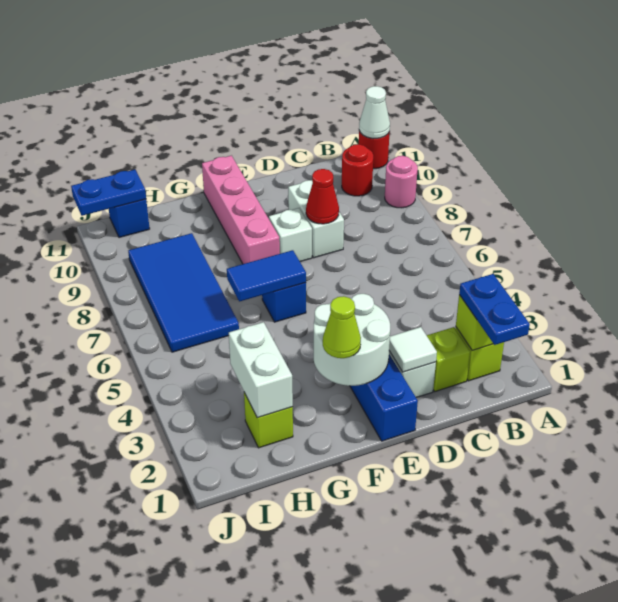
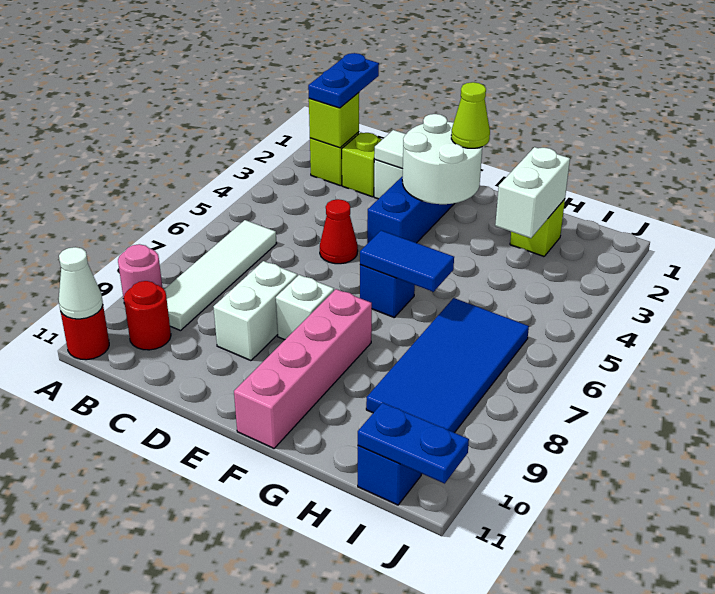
none -> white 1x4 tile [164,220,277,331]
red 1x1 cone [306,169,339,224] -> red 1x1 cone moved to [320,199,358,264]

